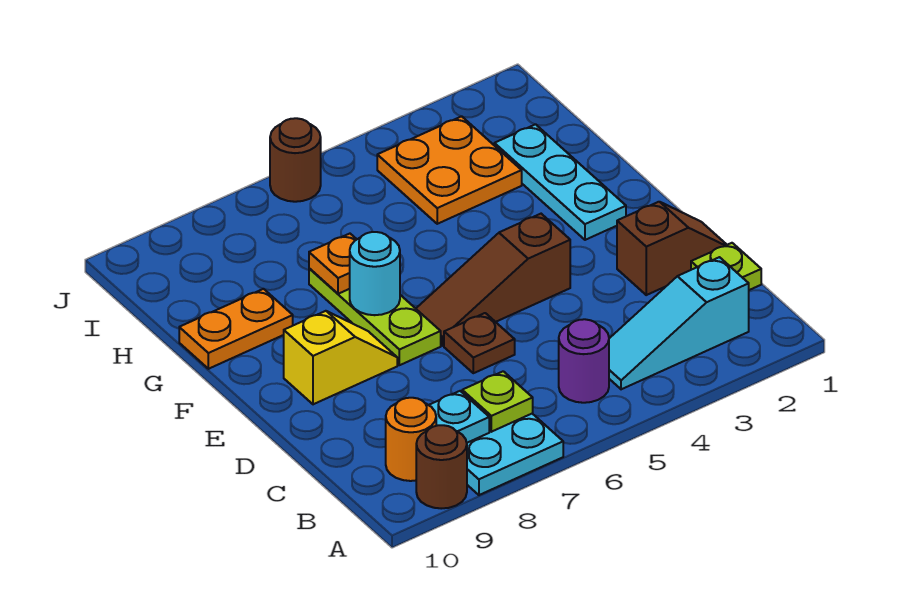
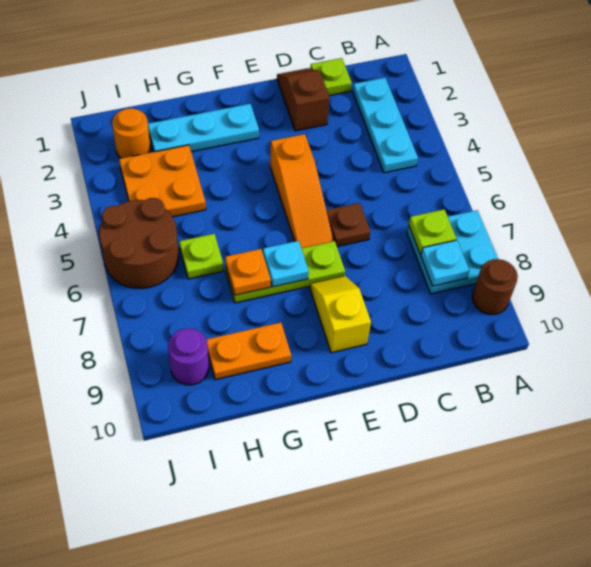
cyan 1x3 slope [609,257,749,389] -> cyan 1x3 plate [353,78,418,173]
purple 1x1 round brick [559,319,609,403] -> purple 1x1 round brick moved to [168,328,209,385]
orange 1x1 round brick [386,398,436,481] -> orange 1x1 round brick moved to [112,108,151,158]
brown 1x3 slope [416,214,570,346] -> orange 1x3 slope [270,134,333,248]
cyan 1x1 round brick [350,232,400,315] -> cyan 1x1 plate [263,241,309,287]
orange 1x2 plate [179,289,293,369] -> orange 1x2 plate turned to [206,323,291,380]
none -> lime 1x1 plate [179,234,224,279]
brown 1x1 round brick [270,118,321,202] -> brown 2x2 round brick [99,198,179,288]

